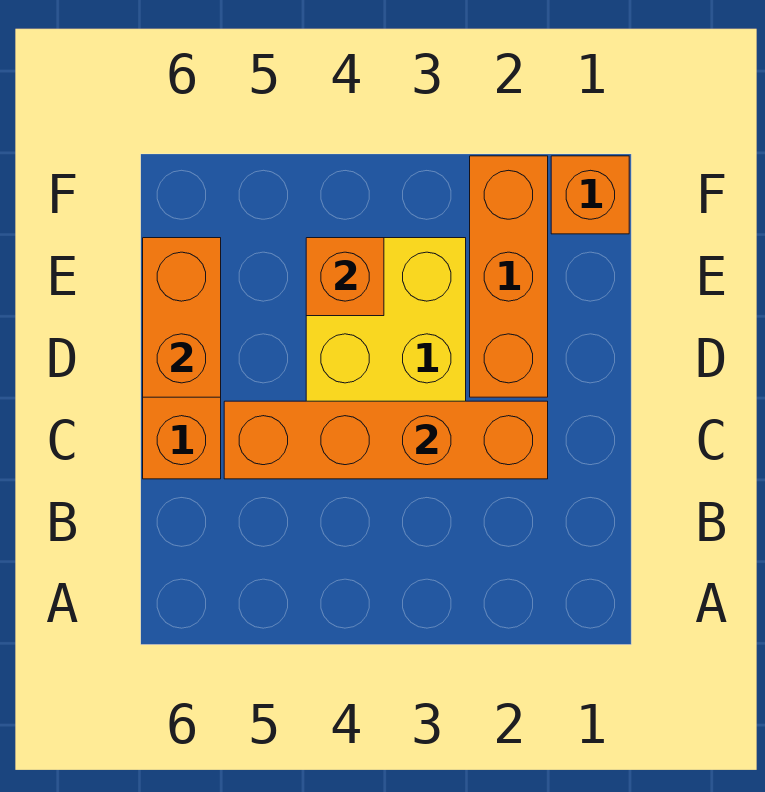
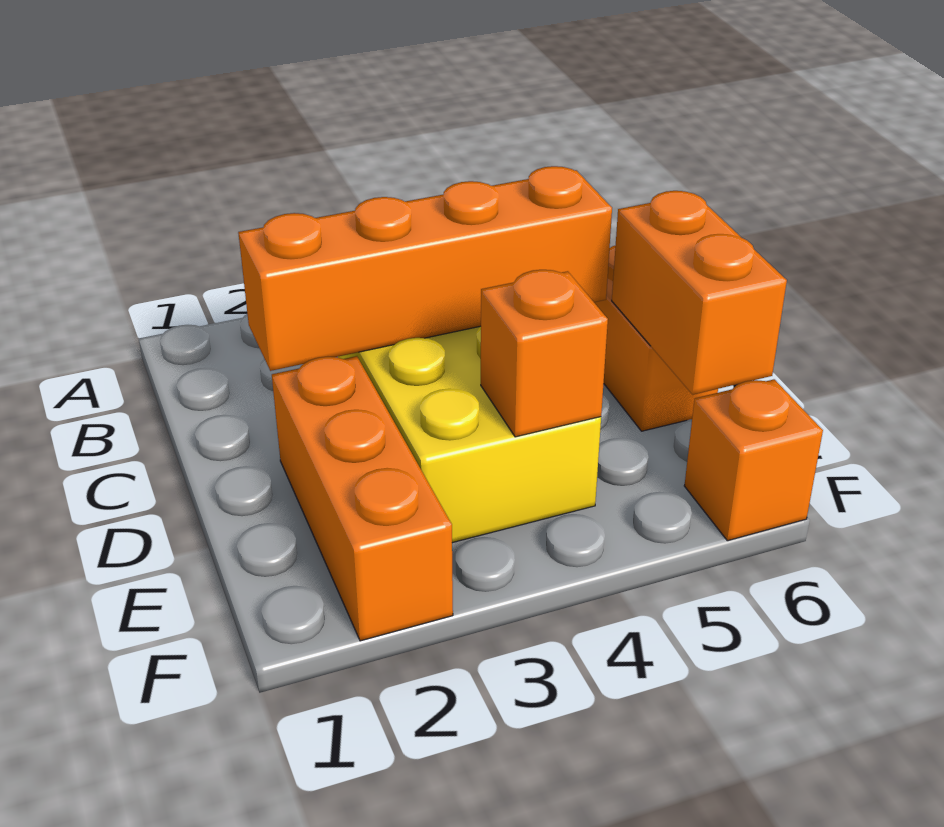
orange 1x1 brick [551,156,629,234] -> orange 1x1 brick moved to [684,379,823,541]

